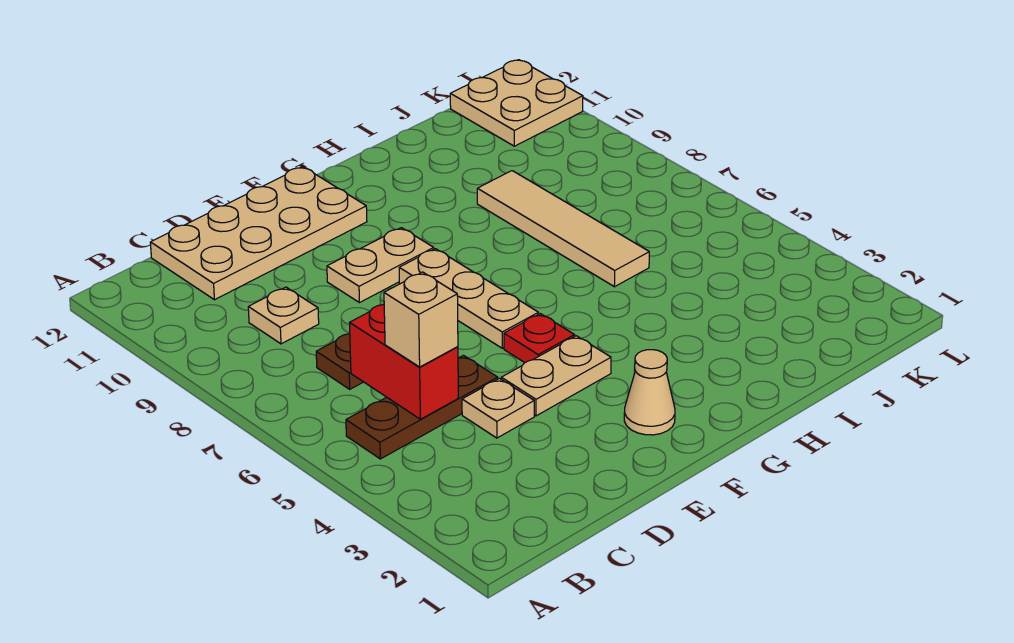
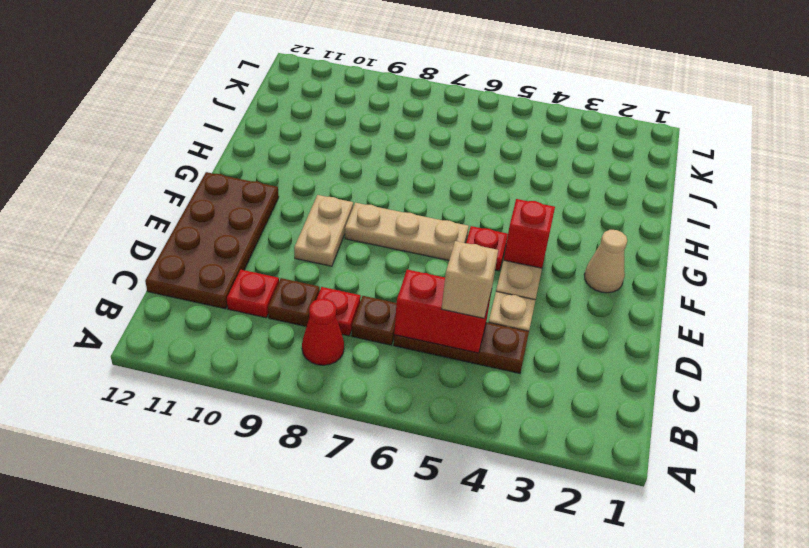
brown 1x3 plate [346,355,498,459] -> brown 1x3 plate turned to [394,322,529,373]
none -> red 1x1 cone [302,299,344,365]
none -> red 1x1 plate [316,287,361,336]
tan 1x1 plate [248,287,319,344] -> brown 1x1 plate [268,278,320,327]
none -> red 1x1 plate [227,270,279,318]
tan 2x4 plate [150,167,367,300] -> brown 2x4 plate [145,172,279,309]
none -> red 1x1 brick [504,199,555,268]
tan 1x4 tile [477,171,649,287] -> none
tan 2x2 plate [450,60,583,146] -> none

